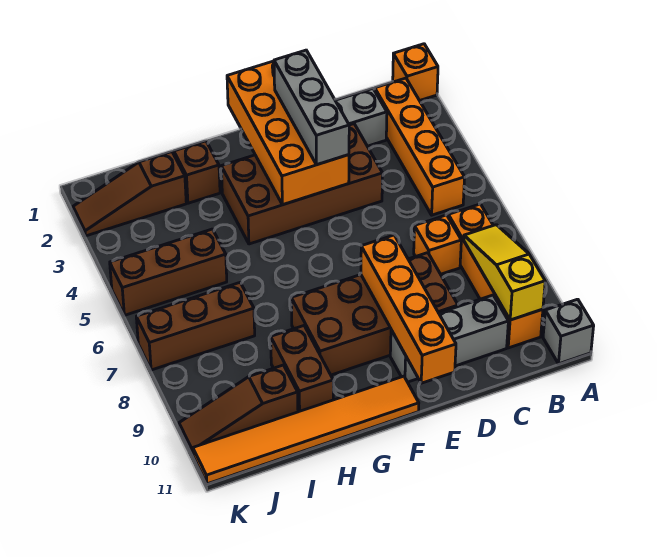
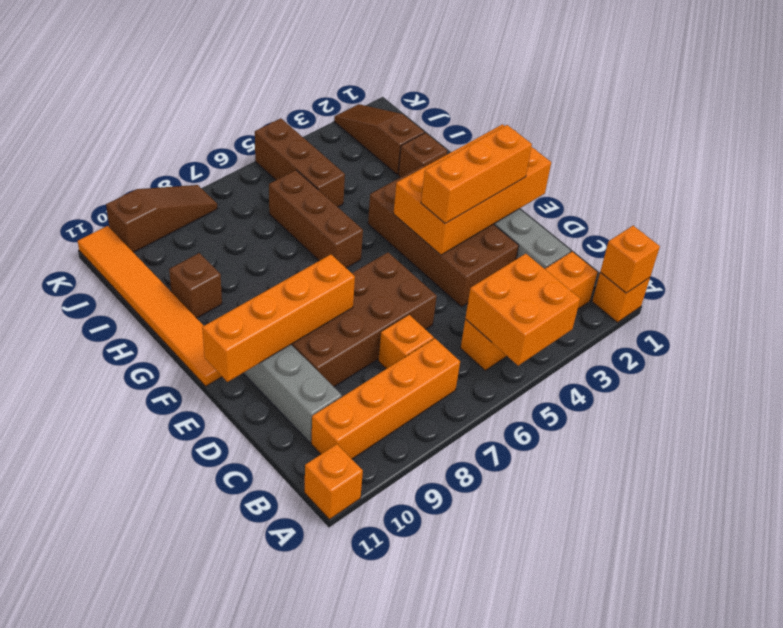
none -> orange 1x1 brick [600,226,660,293]
none -> orange 2x2 brick [465,254,580,366]
grey 1x1 brick [543,299,594,364] -> orange 1x1 brick [304,444,363,519]
yellow 1x3 slope [464,225,545,320] -> none
brown 2x4 brick [291,253,458,375] -> brown 2x4 brick turned to [291,253,437,387]
grey 1x3 brick [274,50,349,165] -> orange 1x3 brick [421,125,532,223]
brown 1x2 brick [271,326,333,412] -> brown 1x1 brick [169,253,222,318]
brown 1x3 brick [136,283,255,370] -> brown 1x3 brick moved to [269,170,363,268]
brown 1x3 slope [179,365,298,454] -> brown 1x3 slope turned to [106,185,217,253]

